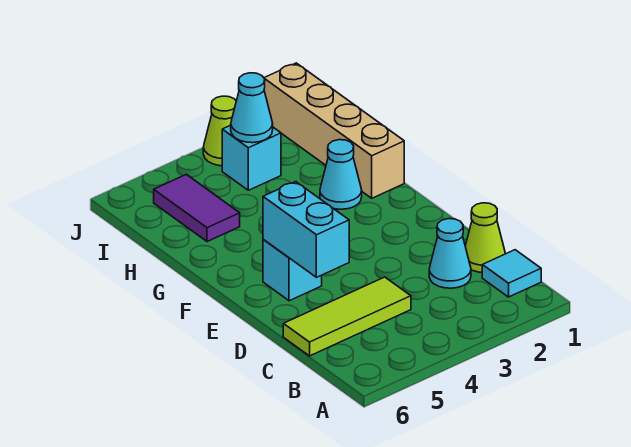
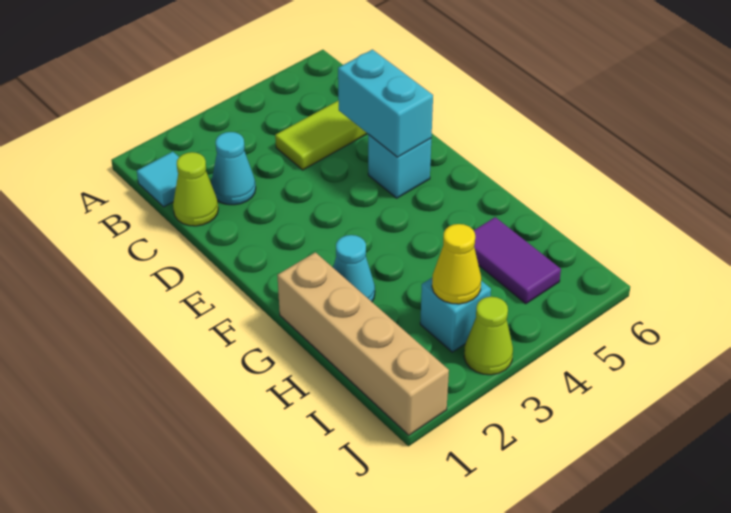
cyan 1x1 cone [231,73,273,143] -> yellow 1x1 cone [432,224,481,304]

